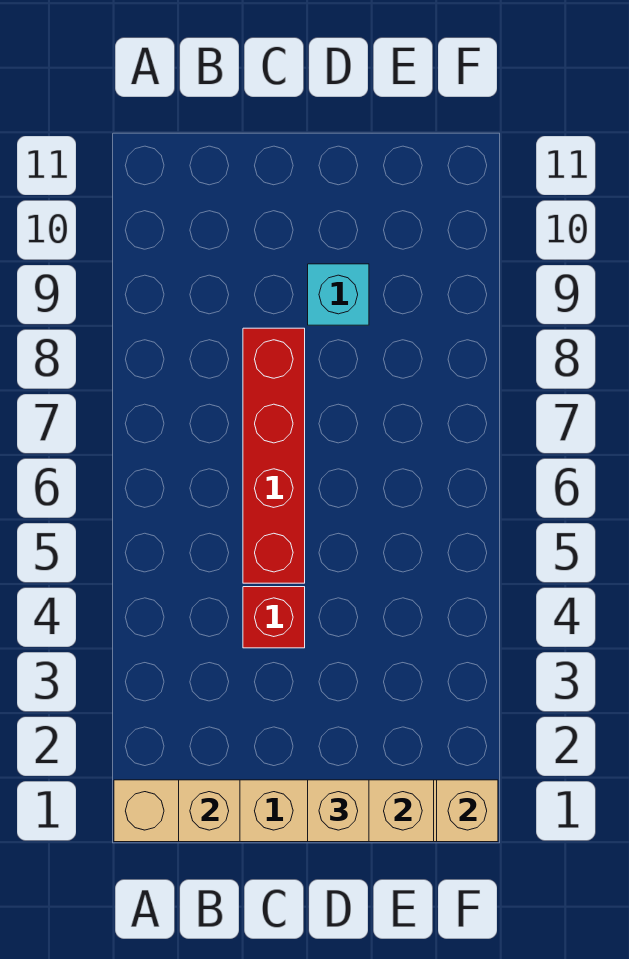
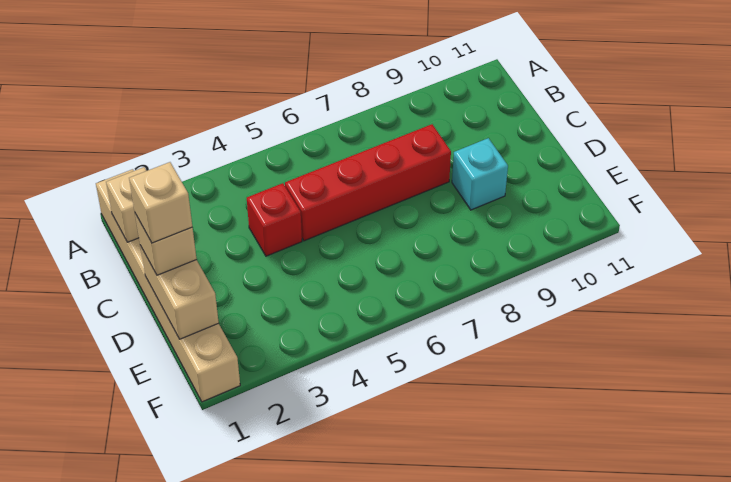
tan 1x1 brick [437,780,498,842] -> tan 1x1 brick moved to [129,162,192,243]

